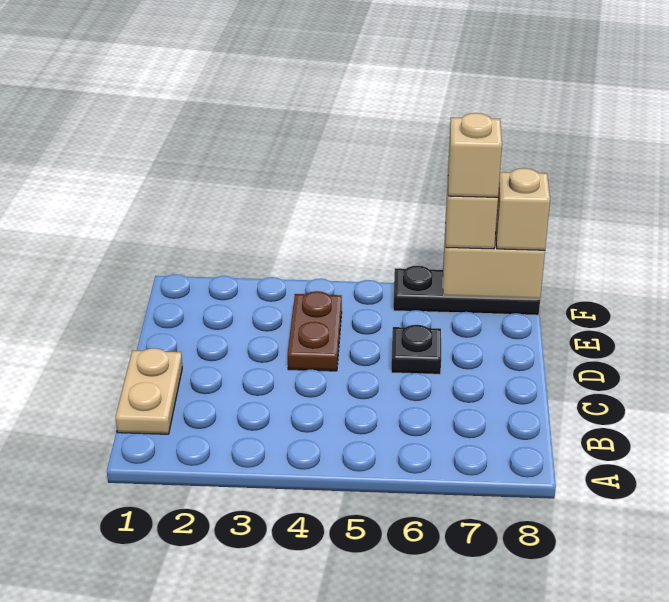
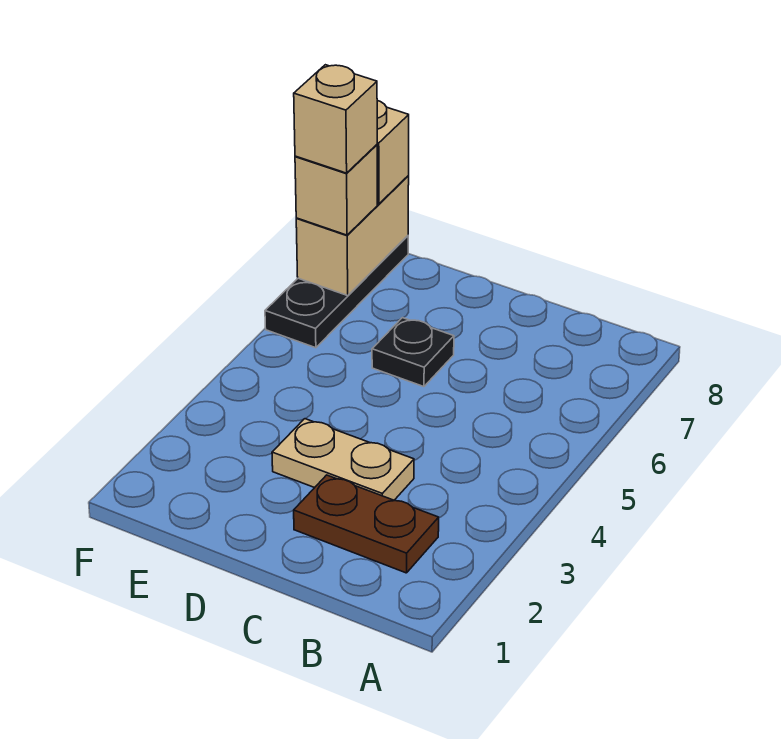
tan 1x2 plate [116,348,182,434] -> tan 1x2 plate moved to [272,419,414,500]
brown 1x2 plate [288,291,342,371] -> brown 1x2 plate moved to [294,475,439,573]

